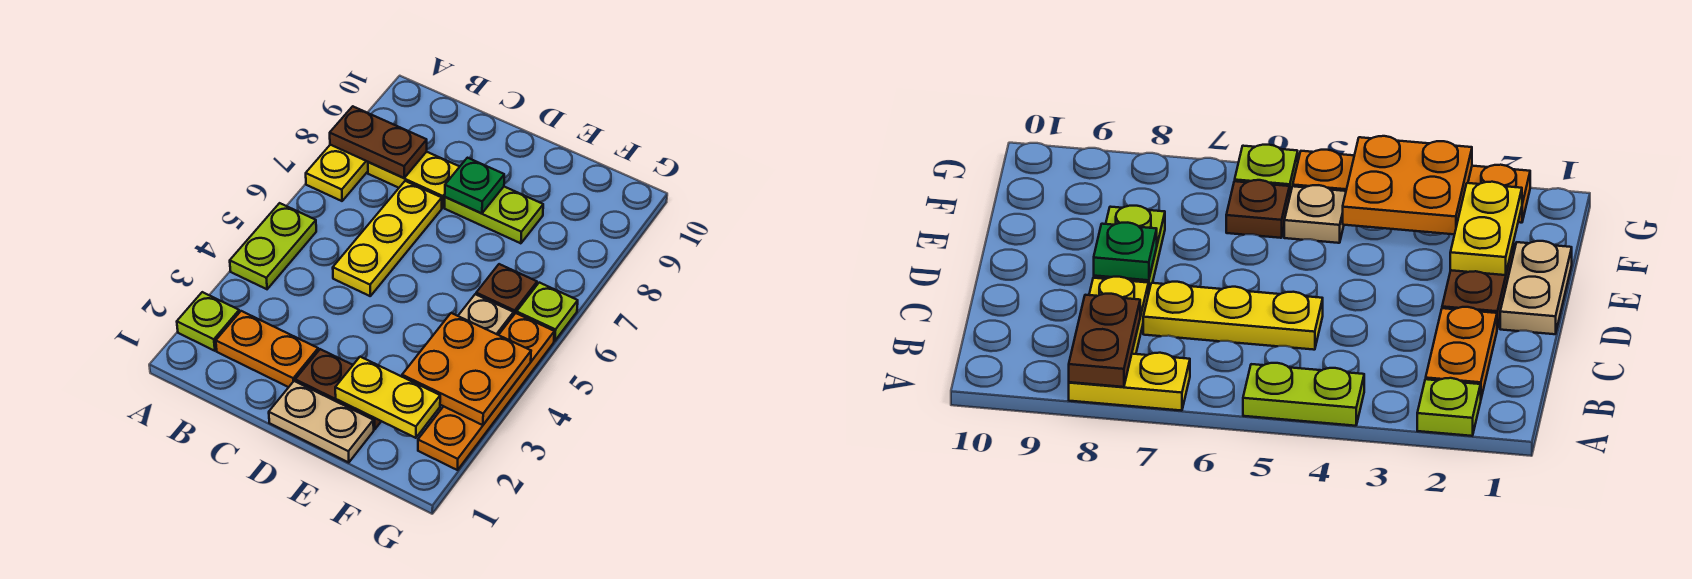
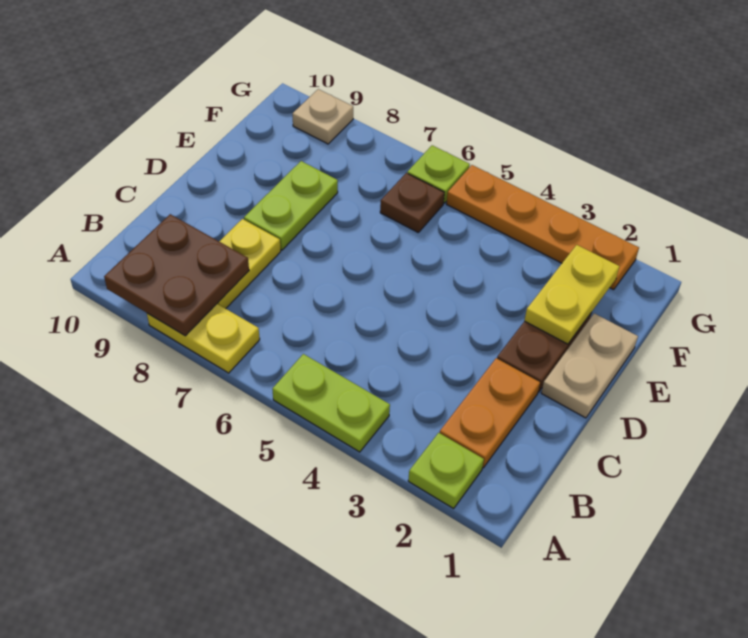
brown 1x2 plate [330,106,427,178] -> brown 2x2 plate [104,214,249,336]
yellow 1x3 plate [333,181,442,296] -> none
green 1x1 plate [445,158,504,213] -> none
orange 2x2 plate [402,313,531,425] -> none
tan 1x1 plate [458,294,514,335] -> tan 1x1 plate moved to [292,89,353,144]

